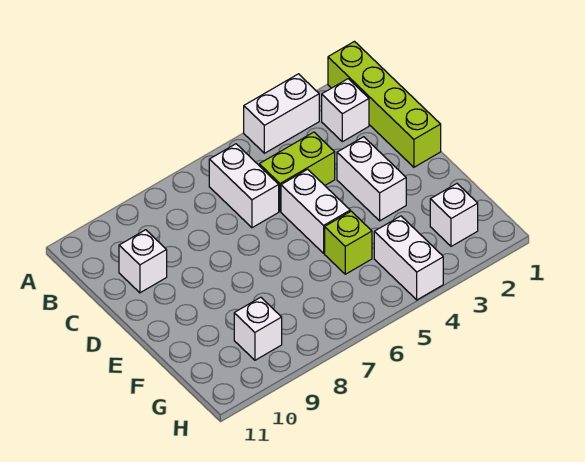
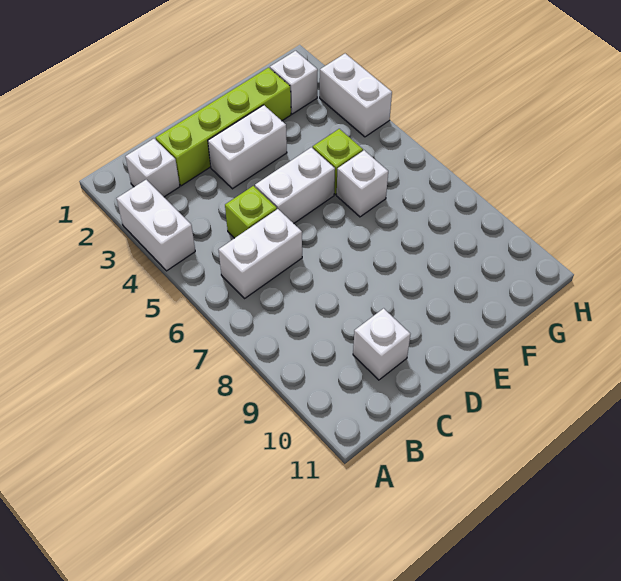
lime 1x4 brick [328,41,441,167] -> lime 1x4 brick moved to [156,68,291,186]
lime 1x2 brick [259,132,335,211] -> lime 1x1 brick [225,186,277,238]
white 1x2 brick [374,216,443,300] -> white 1x2 brick turned to [320,54,392,137]
white 1x1 brick [234,297,282,360] -> white 1x1 brick moved to [337,150,388,217]

